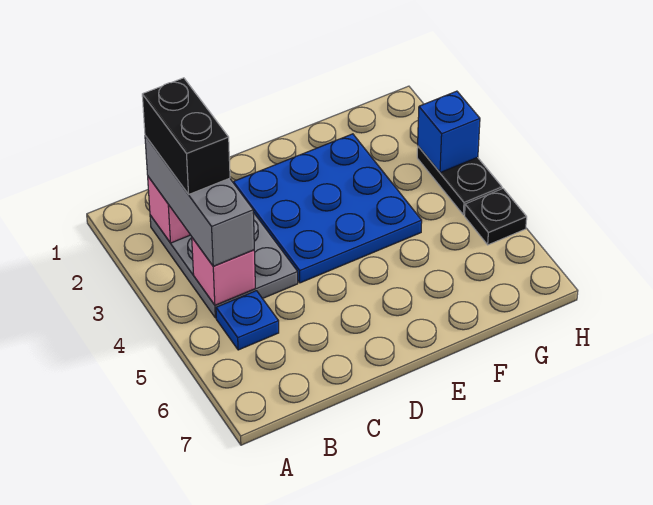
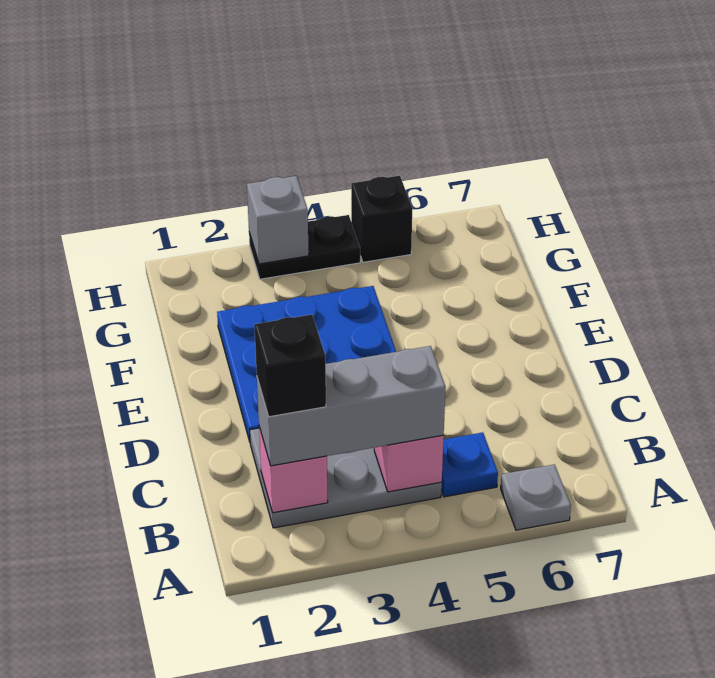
none -> grey 1x1 plate [501,465,571,530]
black 1x2 brick [142,78,230,194] -> black 1x1 brick [254,315,326,417]
blue 1x1 brick [418,91,480,173] -> grey 1x1 brick [247,176,309,264]
black 1x1 plate [465,189,527,245] -> black 1x1 brick [351,176,412,262]

